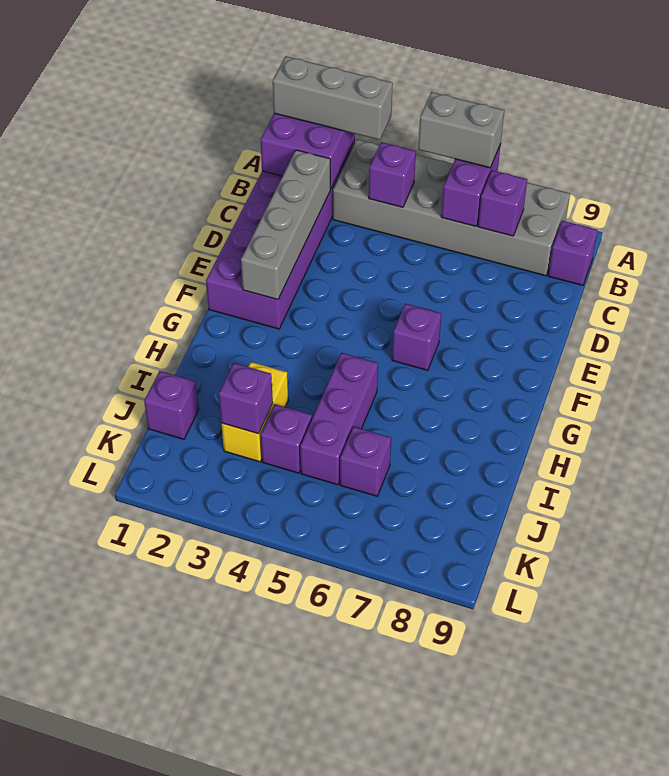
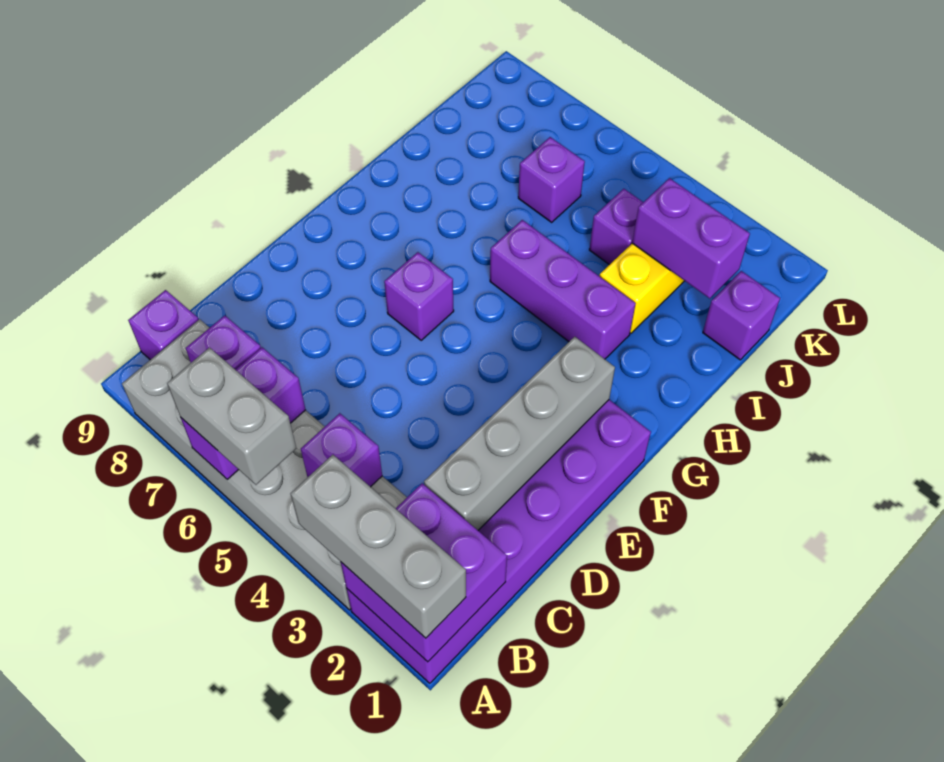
purple 1x3 brick [300,353,378,485] -> purple 1x3 brick turned to [490,220,636,359]
purple 1x1 brick [219,363,273,434] -> purple 1x2 brick [632,178,750,299]

